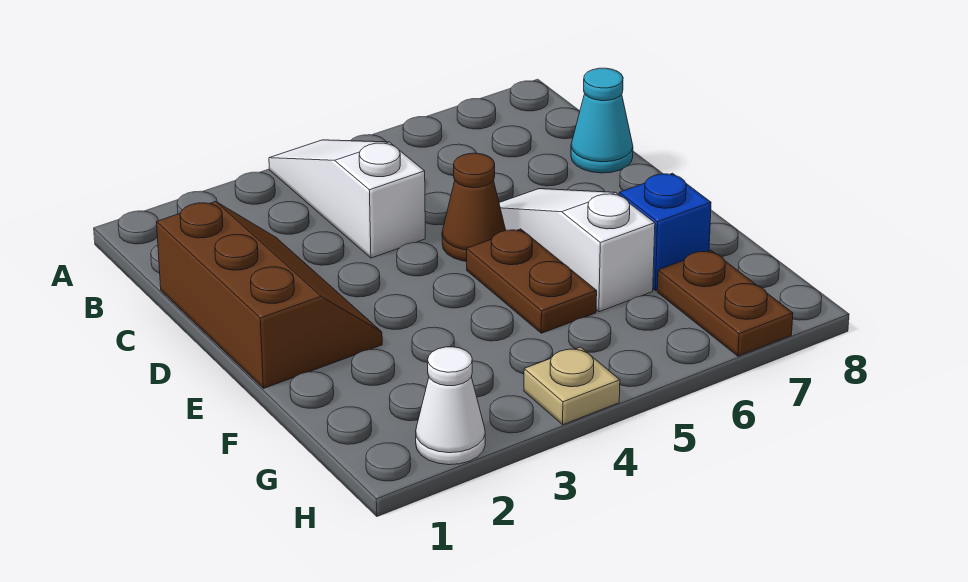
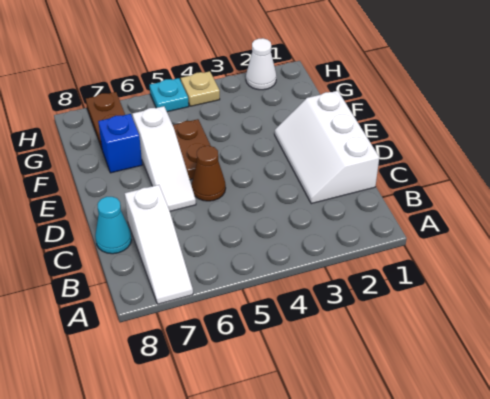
white 1x3 slope [269,140,425,258] -> white 1x3 slope moved to [125,185,193,304]
brown 2x3 slope [157,202,382,388] -> white 2x3 slope [275,91,379,204]
none -> cyan 1x1 plate [150,78,189,112]

